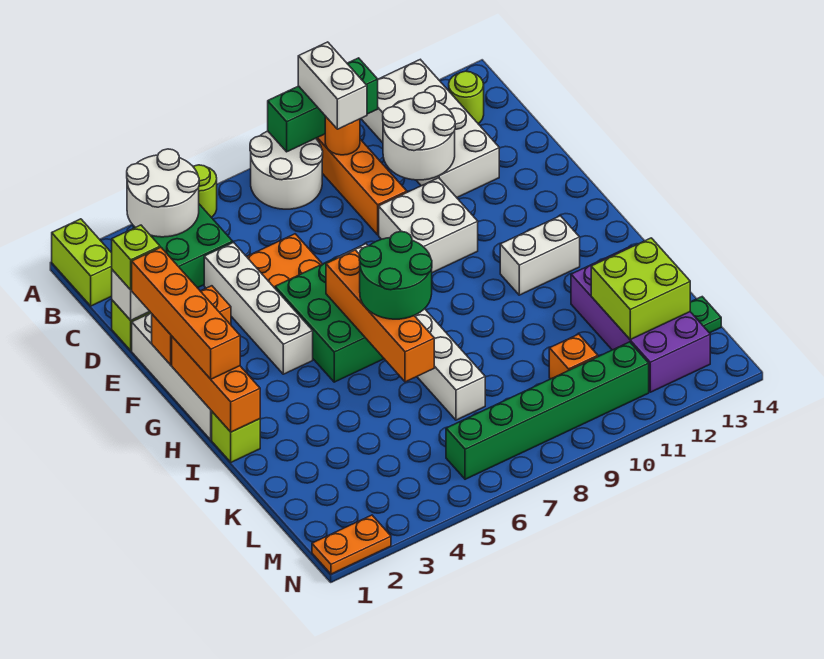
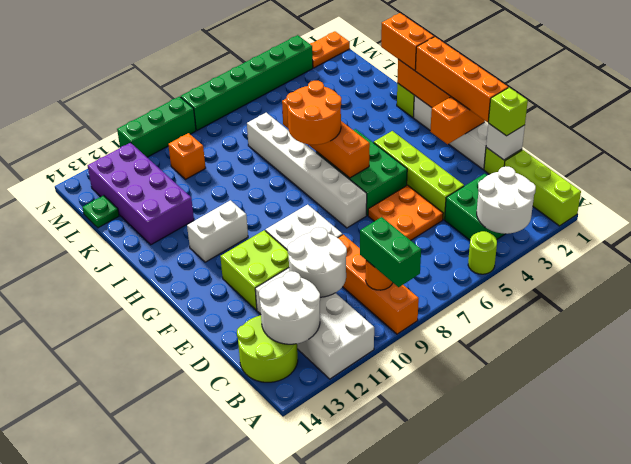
lime 1x2 brick [52,219,112,306] -> lime 1x3 brick [504,150,581,226]
white 2x2 round brick [250,131,323,209] -> white 2x2 round brick moved to [259,271,320,344]
green 1x3 brick [268,58,378,152] -> green 1x3 brick moved to [117,97,196,157]
white 1x2 brick [298,42,367,129] -> green 1x2 brick [360,217,421,287]
lime 1x1 round brick [449,71,484,124] -> lime 2x2 round brick [237,315,298,382]
white 1x4 brick [204,243,313,374] -> lime 1x4 brick [374,131,464,219]
green 2x2 round brick [359,232,432,319] -> orange 2x2 round brick [286,81,341,145]
none -> orange 1x2 brick [381,13,434,71]
lime 2x2 brick [591,238,690,340] -> lime 2x2 brick moved to [220,230,289,310]
green 1x6 brick [446,342,649,479] -> green 1x6 brick moved to [181,35,313,130]

